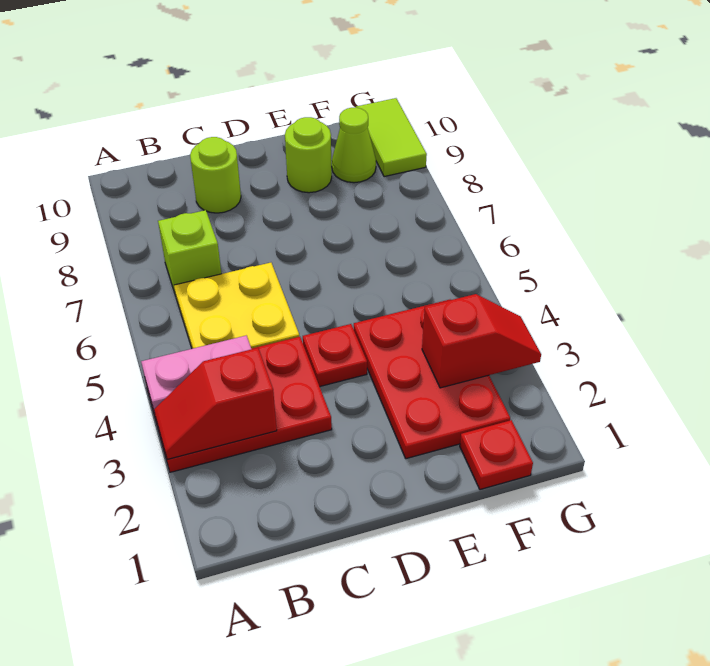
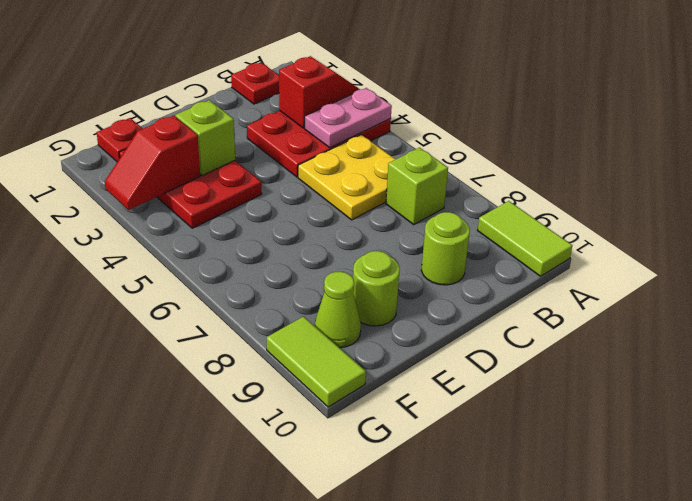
none -> lime 1x2 tile [478,201,572,276]
red 1x1 plate [303,324,367,386] -> red 1x1 plate moved to [231,62,279,104]
none -> lime 1x1 brick [175,100,235,176]

